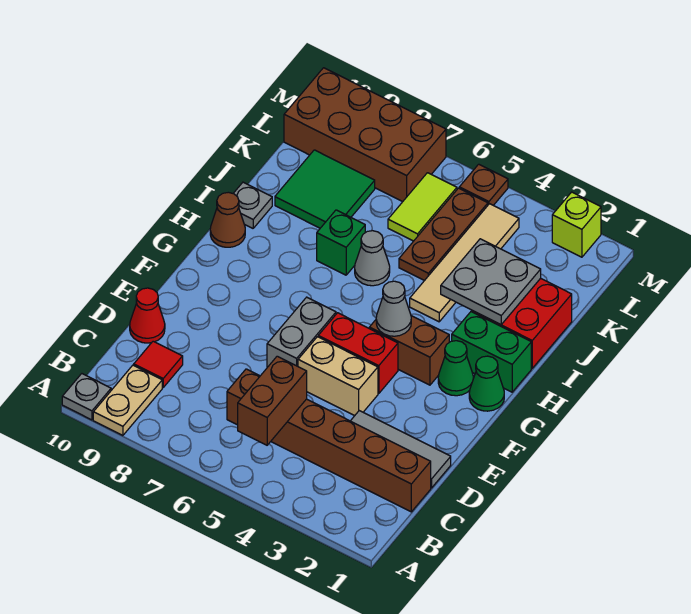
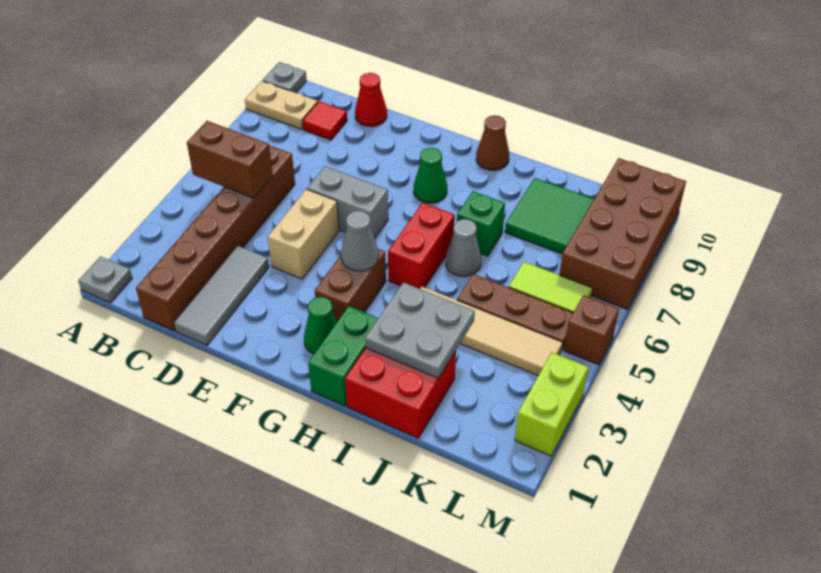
red 1x2 brick [318,313,398,394] -> red 1x2 brick moved to [388,203,455,289]
green 1x1 cone [469,356,504,411] -> green 1x1 cone moved to [414,148,447,203]
grey 1x1 plate [233,182,272,228] -> grey 1x1 plate moved to [78,256,132,303]
lime 1x1 brick [552,192,601,257] -> lime 1x2 brick [515,352,588,456]
brown 1x1 plate [459,164,508,205] -> brown 1x1 brick [564,295,619,365]

